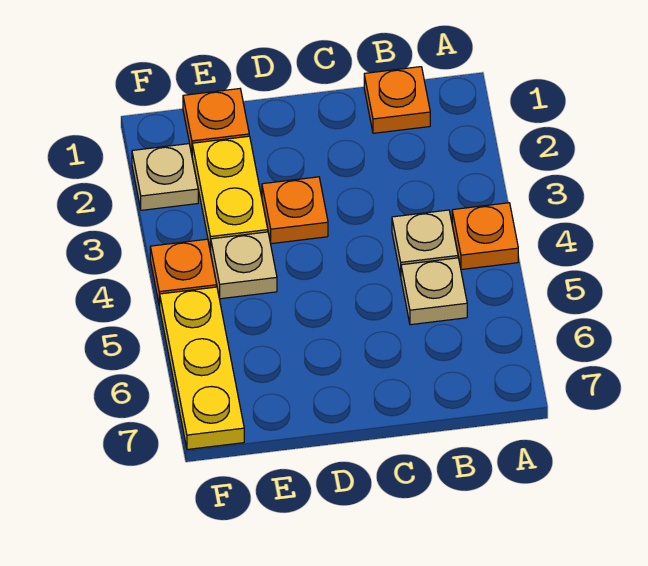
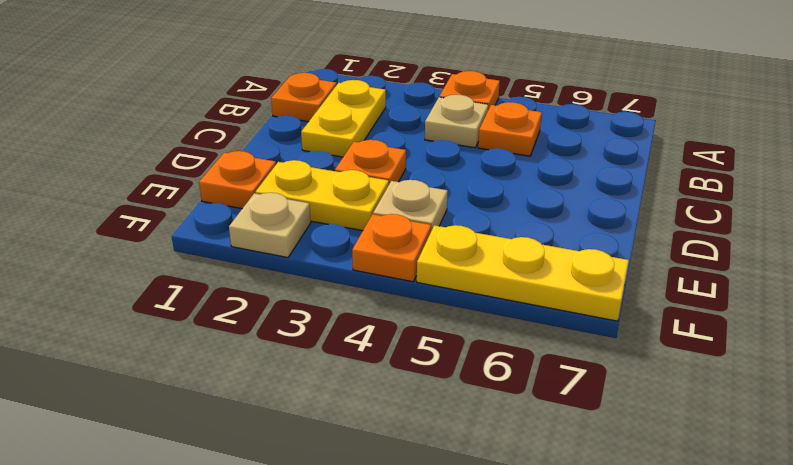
none -> yellow 1x2 plate [301,80,386,157]
tan 1x1 plate [401,258,467,325] -> orange 1x1 plate [478,102,542,156]

